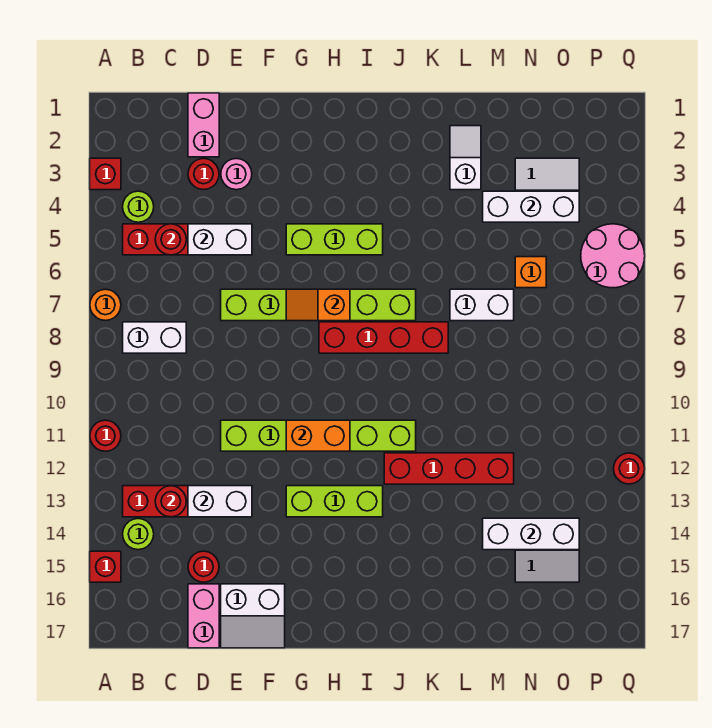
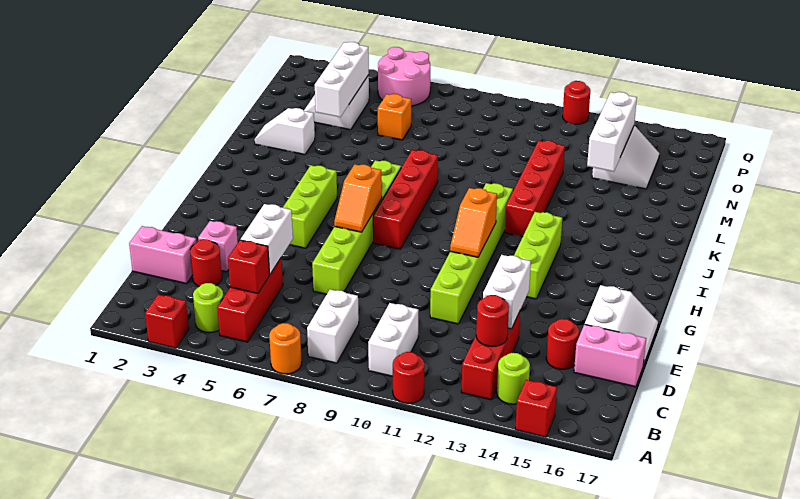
red 1x1 round brick [155,224,186,255] -> red 1x1 brick [228,240,270,293]
pink 1x1 round brick [221,159,252,190] -> pink 1x1 brick [198,221,238,272]
orange 1x2 brick [286,420,350,451] -> orange 1x2 slope [450,188,497,257]
white 1x2 brick [450,289,514,321] -> white 1x2 brick moved to [368,303,419,376]

